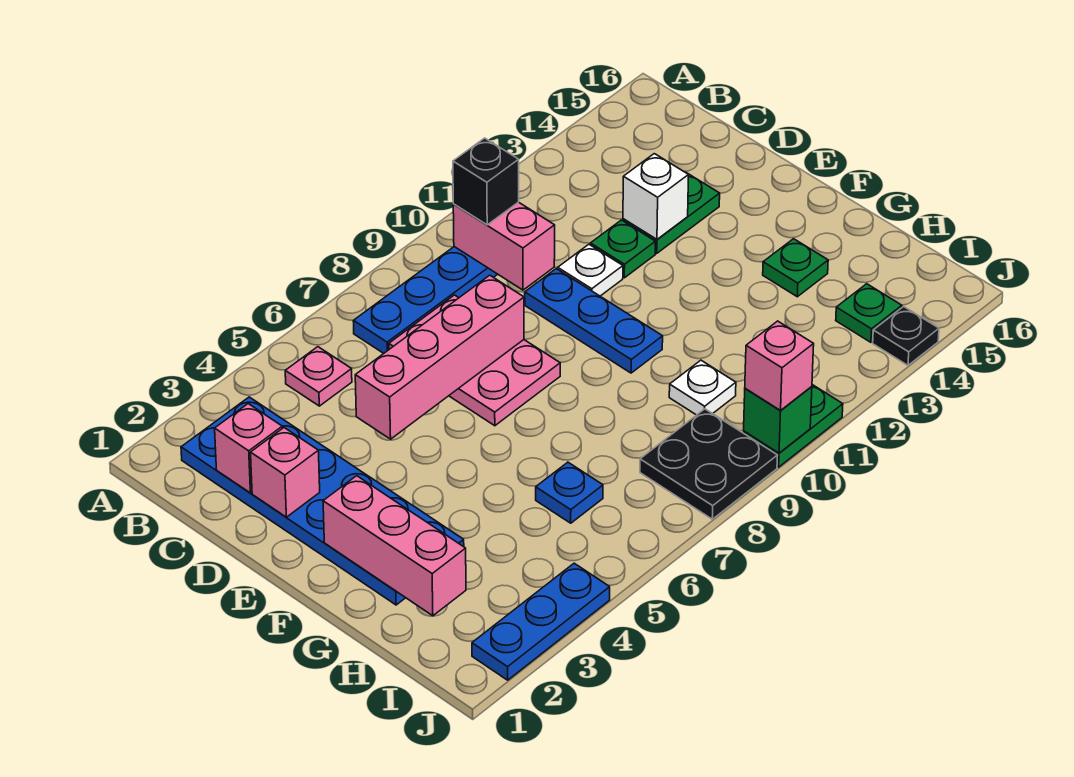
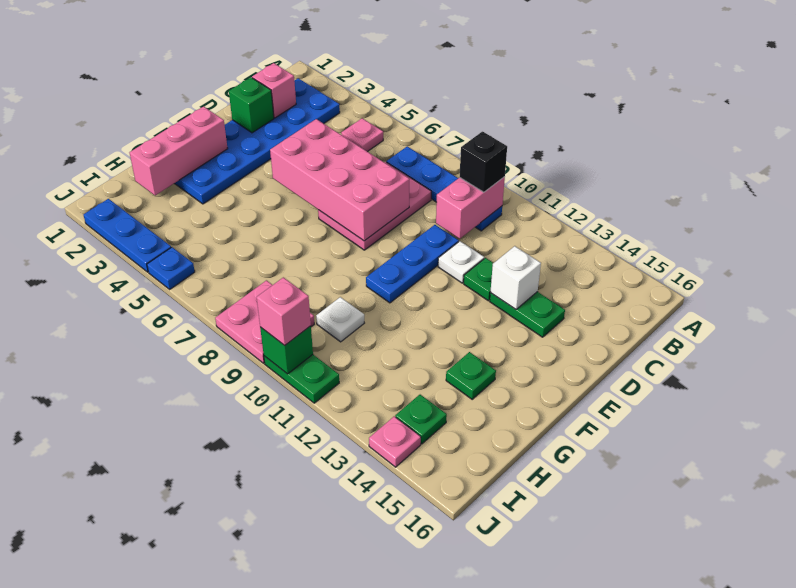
pink 1x1 brick [251,428,320,517] -> green 1x1 brick [229,77,274,133]
pink 1x4 brick [355,275,524,439] -> pink 2x4 brick [270,119,409,241]
blue 1x1 plate [536,462,603,523] -> blue 1x1 plate moved to [147,247,195,289]
black 2x2 plate [640,409,777,519] -> pink 2x2 plate [215,280,314,363]
black 1x1 plate [873,307,939,365] -> pink 1x1 plate [369,416,421,467]

